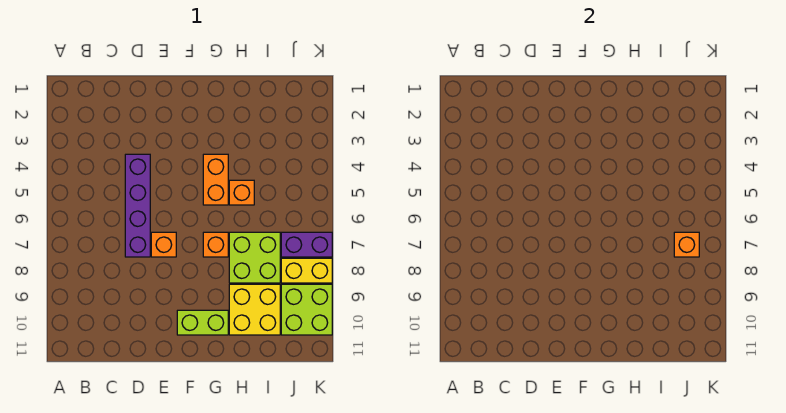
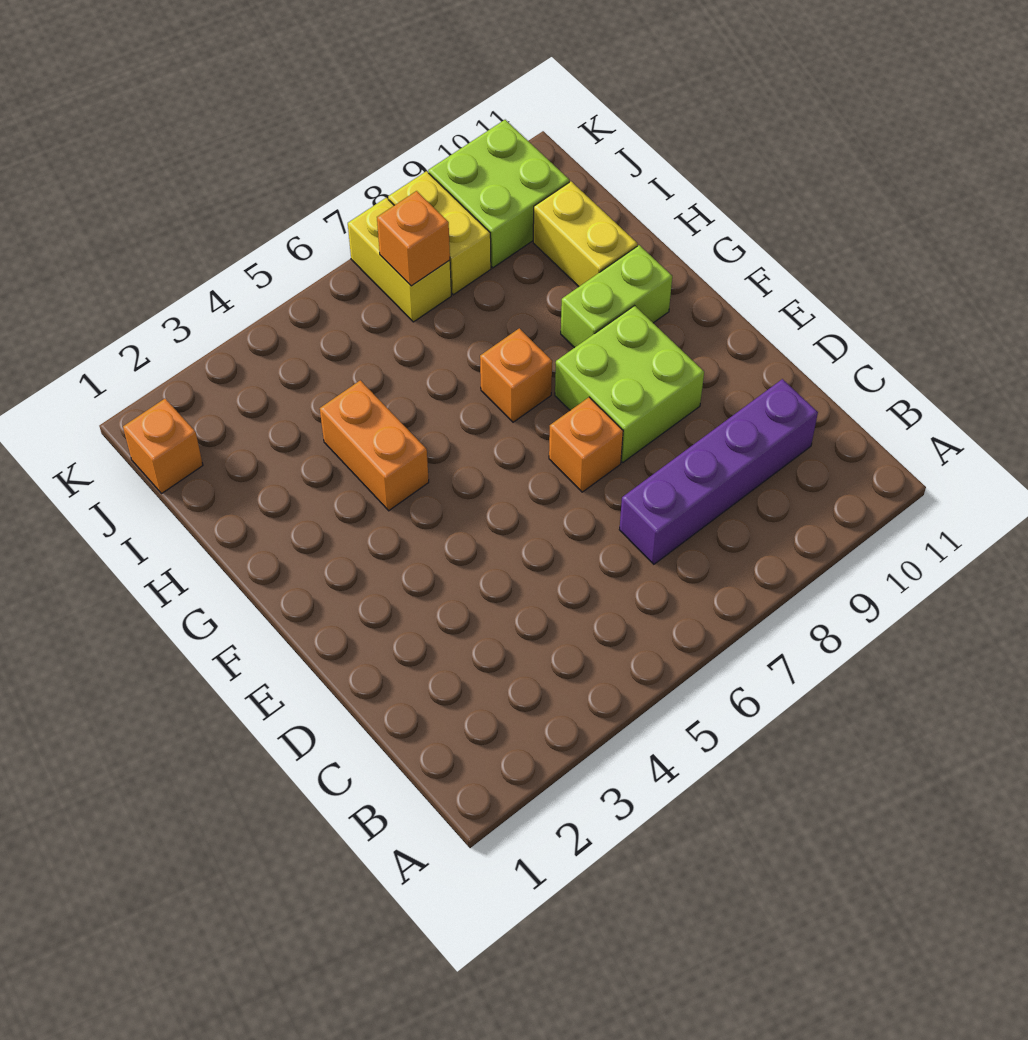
purple 1x4 brick [125,154,150,257] -> purple 1x4 brick moved to [619,379,818,564]
lime 1x2 brick [177,310,228,335] -> lime 1x2 brick turned to [561,245,672,348]
orange 1x2 brick [203,154,228,205] -> orange 1x2 brick turned to [320,380,429,511]
orange 1x1 brick [229,180,254,205] -> orange 1x1 brick moved to [123,399,203,493]
lime 2x2 brick [229,232,280,283] -> lime 2x2 brick moved to [555,306,704,462]
yellow 2x2 brick [229,284,280,335] -> yellow 1x2 brick [533,181,637,287]
purple 1x2 brick [281,232,332,257] -> yellow 1x2 brick [348,198,451,322]

